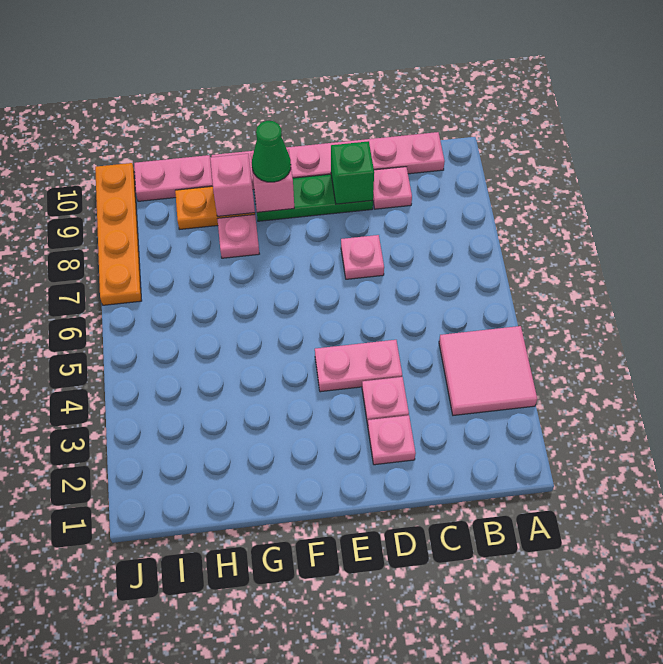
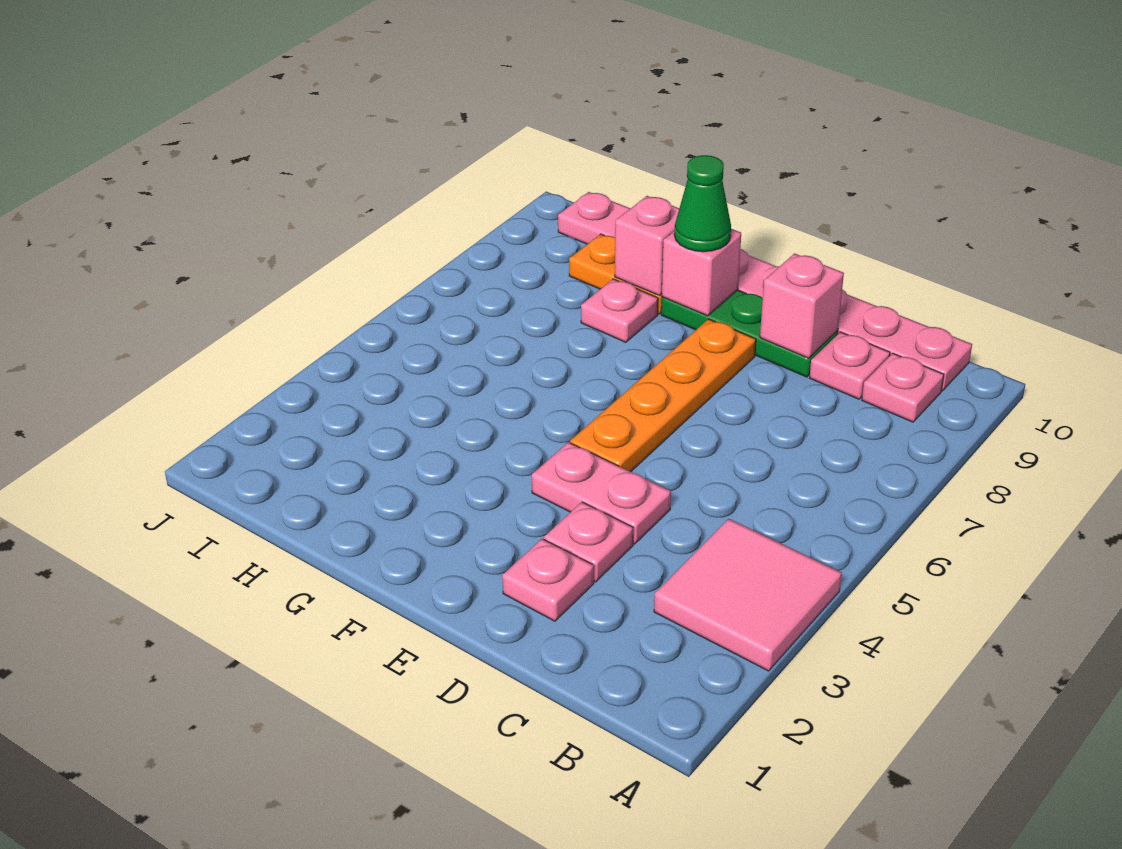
pink 1x1 plate [341,235,384,279] -> pink 1x1 plate moved to [862,353,944,422]
green 1x1 brick [331,141,374,204] -> pink 1x1 brick [760,254,844,358]
orange 1x4 plate [95,163,142,305] -> orange 1x4 plate moved to [570,319,756,472]

